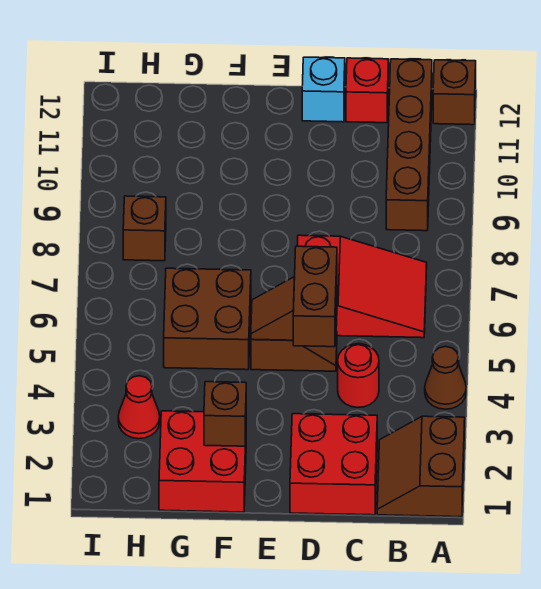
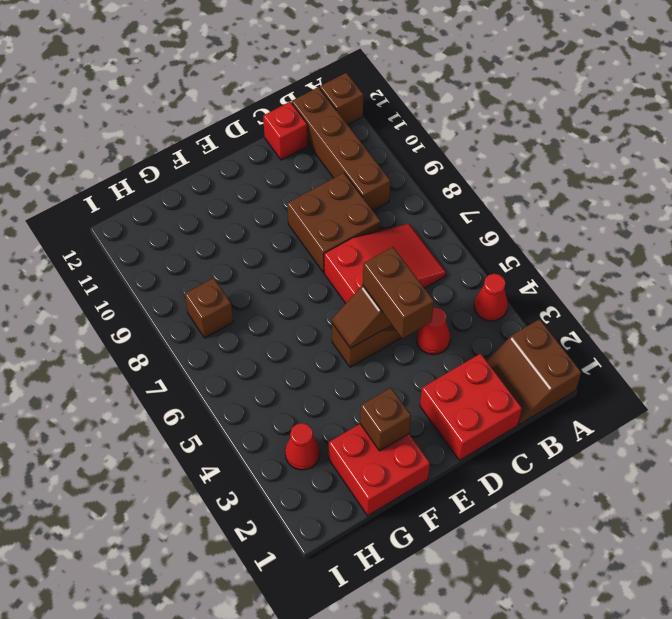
brown 1x1 cone [425,347,466,409] -> red 1x1 cone [474,274,508,321]
red 1x1 round brick [338,344,379,407] -> red 1x1 cone [416,307,450,355]
cyan 1x1 brick [302,57,345,122] -> none
brown 2x2 brick [164,268,251,370] -> brown 2x2 brick moved to [287,173,380,273]

